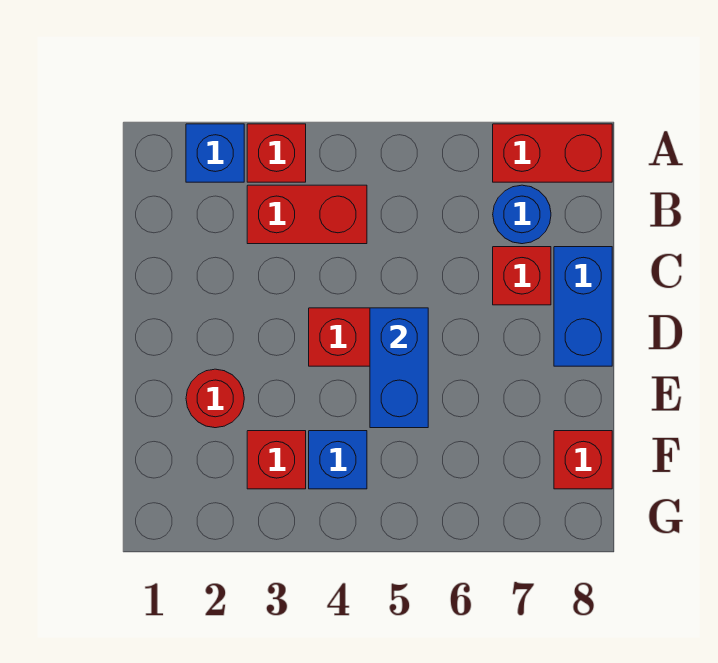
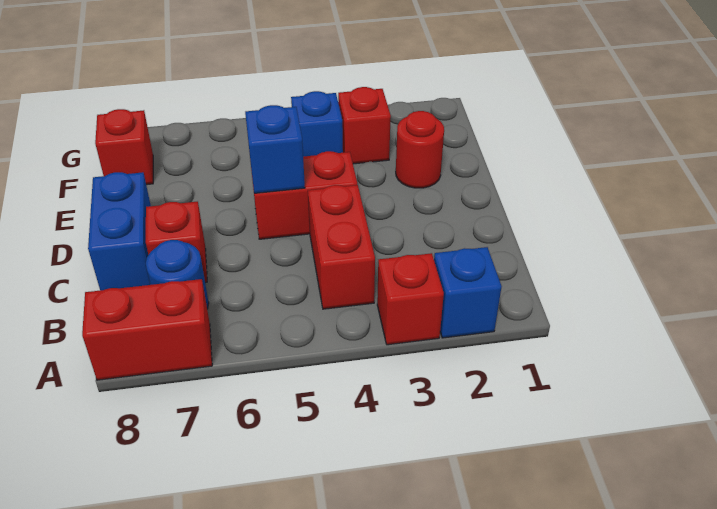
red 1x2 brick [247,185,367,244] -> red 1x2 brick turned to [308,185,375,309]
blue 1x2 brick [370,308,428,428] -> blue 1x1 brick [245,105,305,193]

